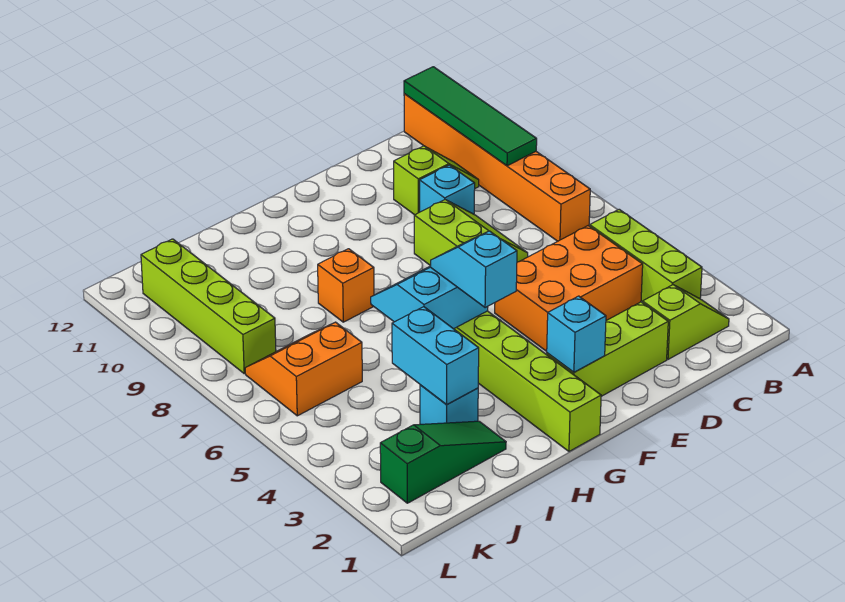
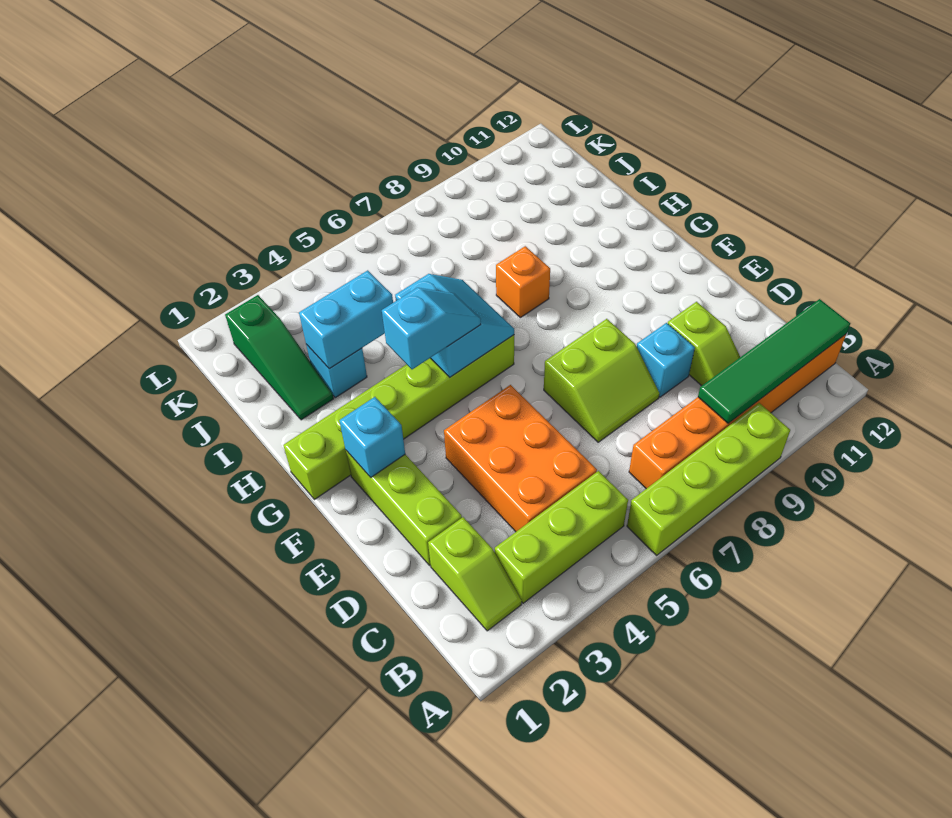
orange 2x2 slope [245,322,362,416] -> none
lime 1x4 brick [141,239,276,374] -> lime 1x4 brick moved to [627,403,790,555]

